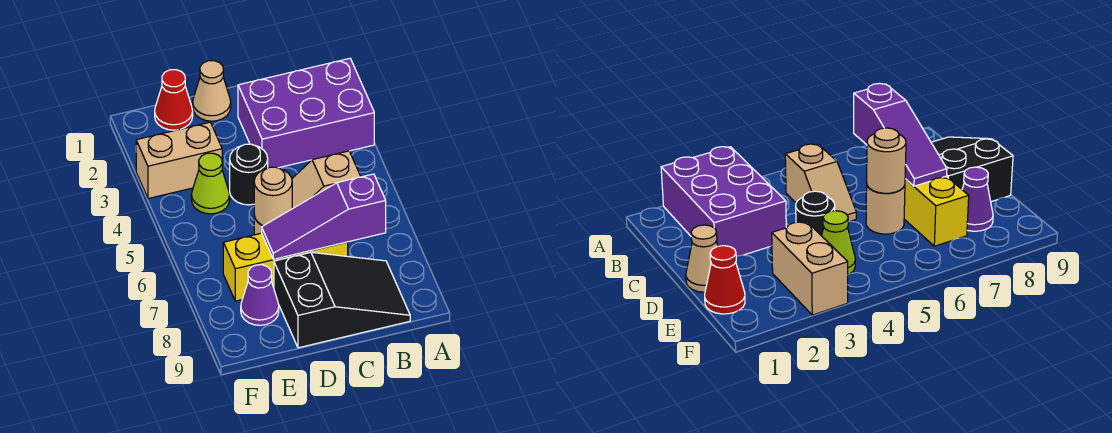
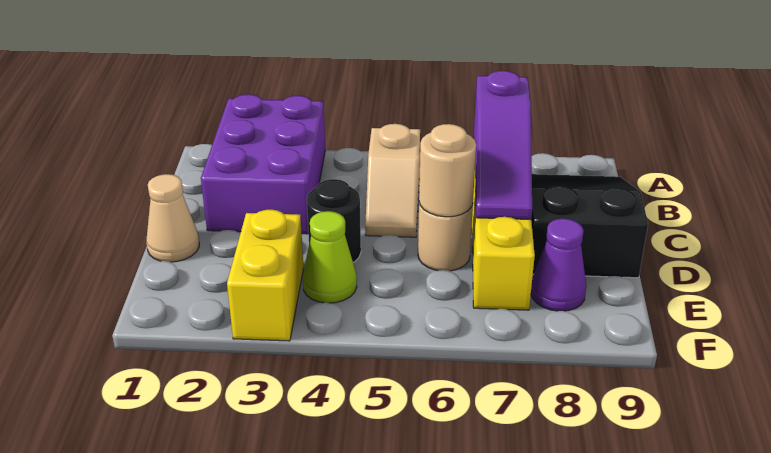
red 1x1 cone [155,70,193,130] -> none
tan 1x2 brick [136,122,222,199] -> yellow 1x2 brick [227,210,303,341]

